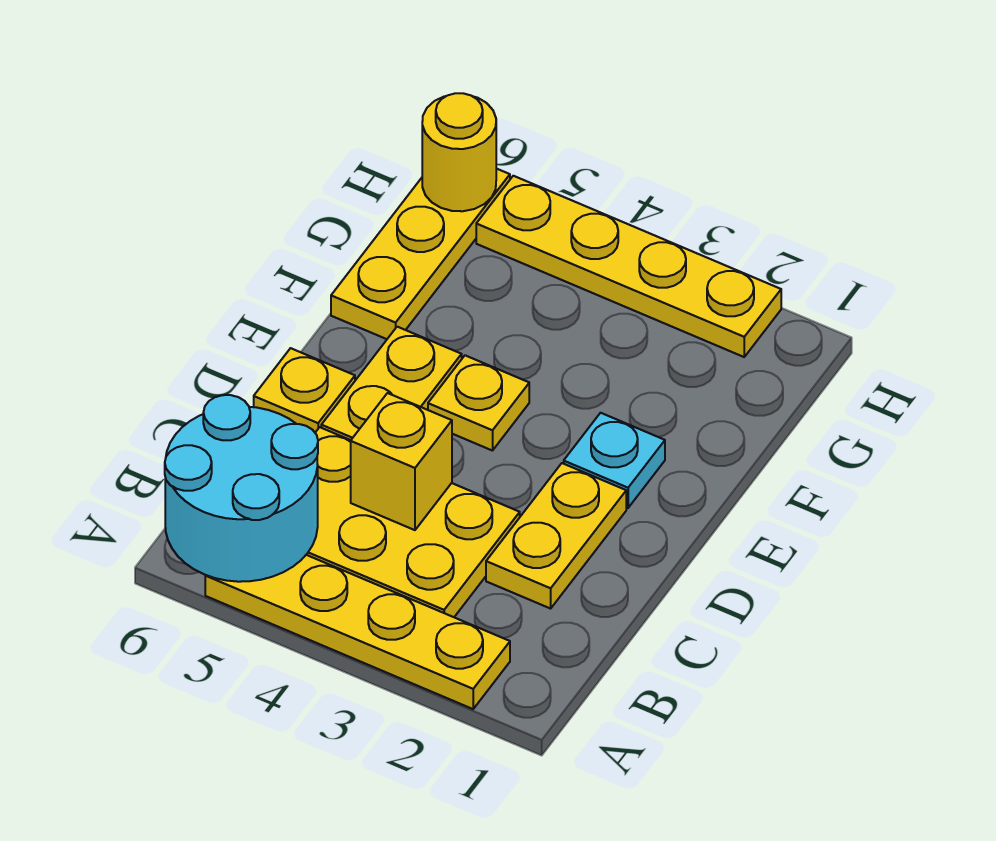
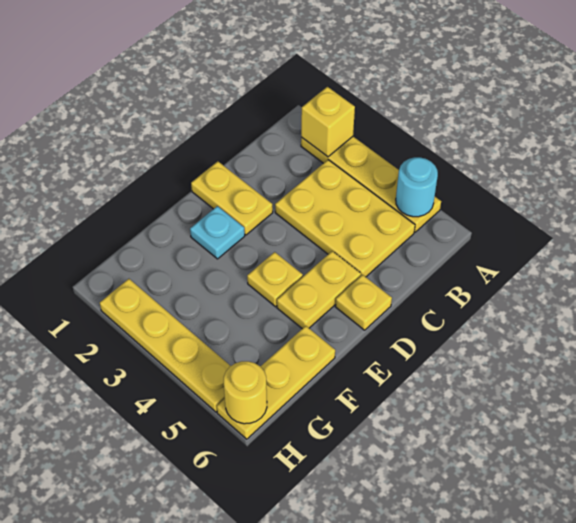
cyan 2x2 round brick [165,395,318,582] -> cyan 1x1 round brick [396,157,438,217]
yellow 1x2 plate [486,463,626,609] -> yellow 1x2 plate turned to [191,161,273,235]
yellow 1x1 brick [351,393,452,530] -> yellow 1x1 brick moved to [301,87,355,157]

